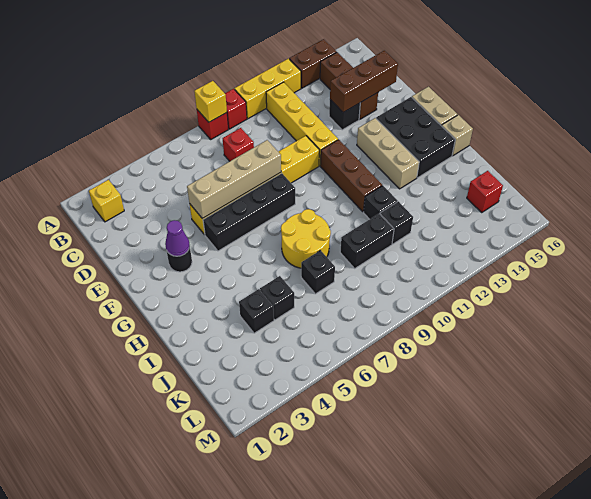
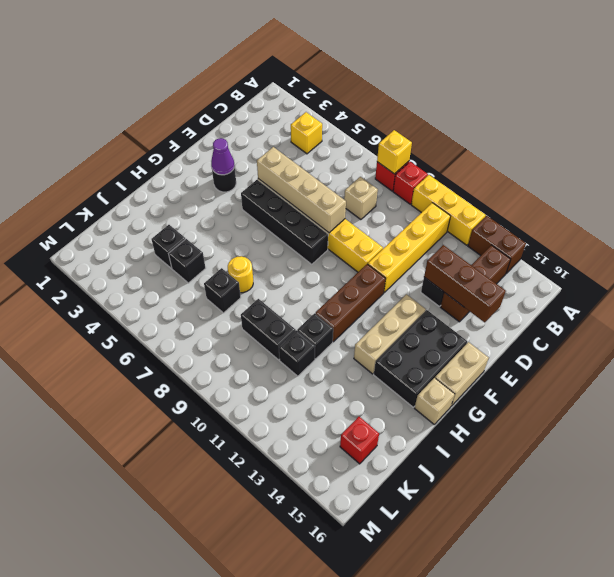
yellow 1x1 brick [89,180,124,222] -> yellow 1x1 brick moved to [291,112,322,154]
red 1x1 brick [223,128,254,161] -> tan 1x1 brick [344,177,378,220]
yellow 2x2 round brick [281,209,331,268] -> yellow 1x1 round brick [228,256,253,293]

